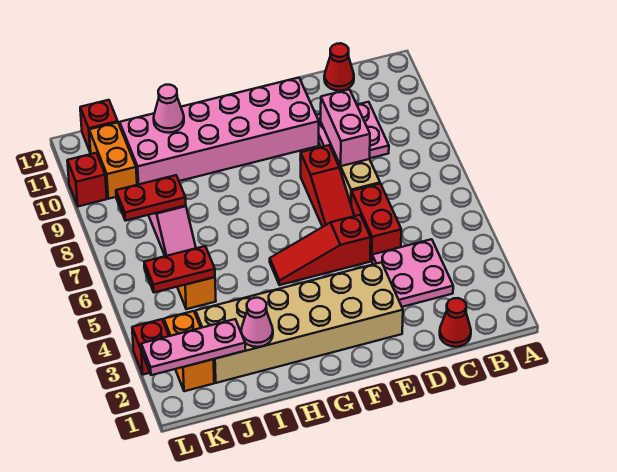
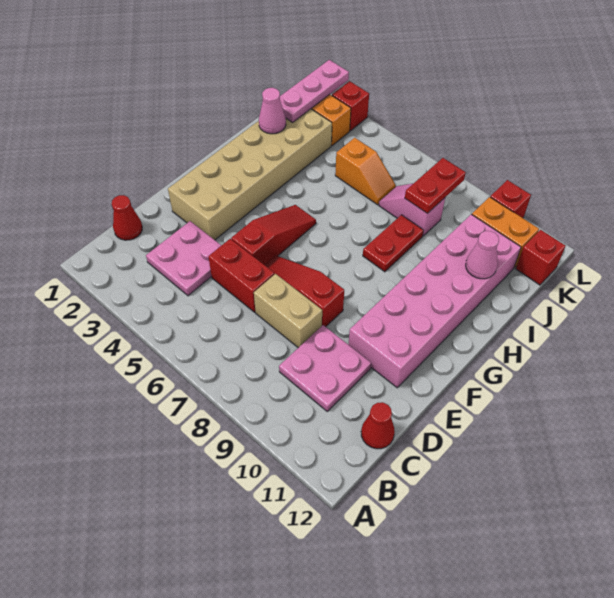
pink 1x2 brick [320,89,370,166] -> none
red 1x2 plate [144,246,215,293] -> red 1x2 plate moved to [363,215,424,272]

